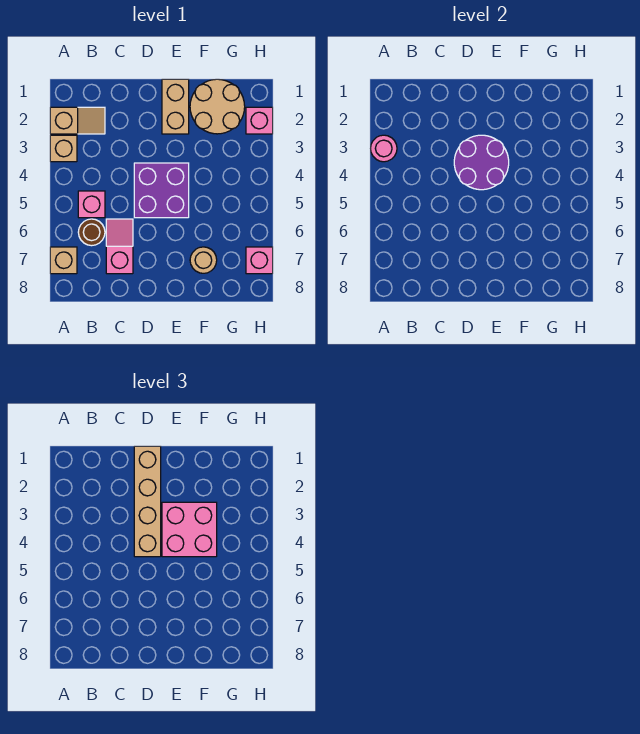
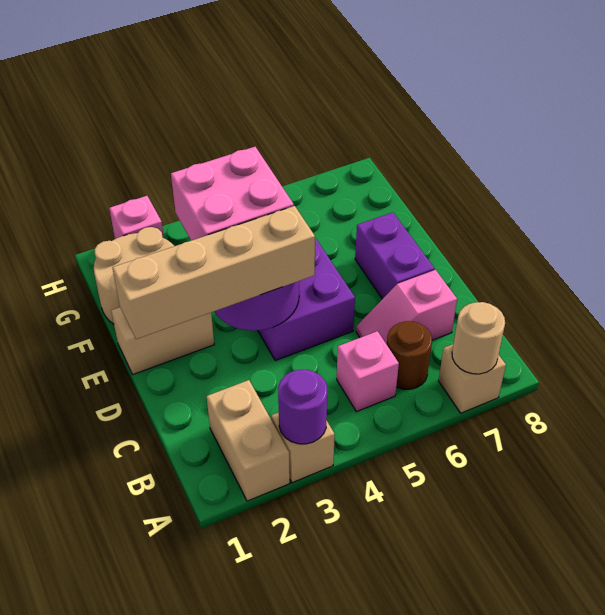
tan 1x2 slope [50,107,105,134] -> tan 1x2 brick [207,380,290,501]
pink 1x1 round brick [371,135,397,162] -> purple 1x1 round brick [278,370,327,444]
none -> purple 1x2 brick [355,212,434,299]
tan 1x1 round brick [190,247,217,273] -> tan 1x1 round brick moved to [452,302,505,374]
pink 1x1 brick [246,247,273,274] -> none

